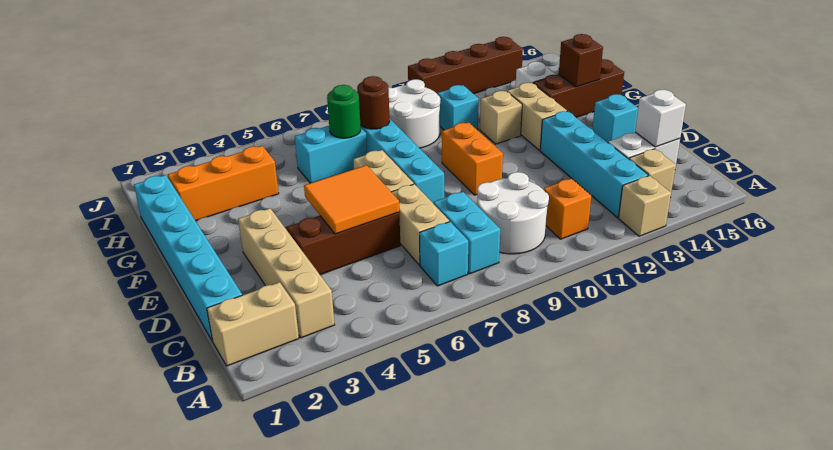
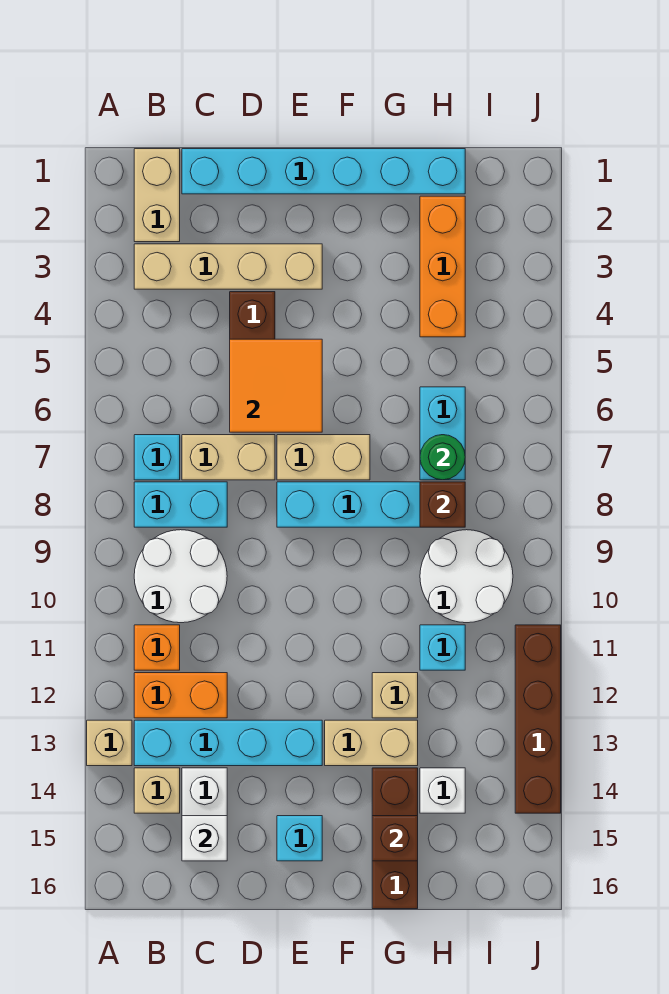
orange 1x2 brick [442,122,503,195] -> orange 1x2 brick moved to [134,673,227,718]
brown 1x1 round brick [357,76,390,129] -> brown 1x1 brick [420,482,465,527]

